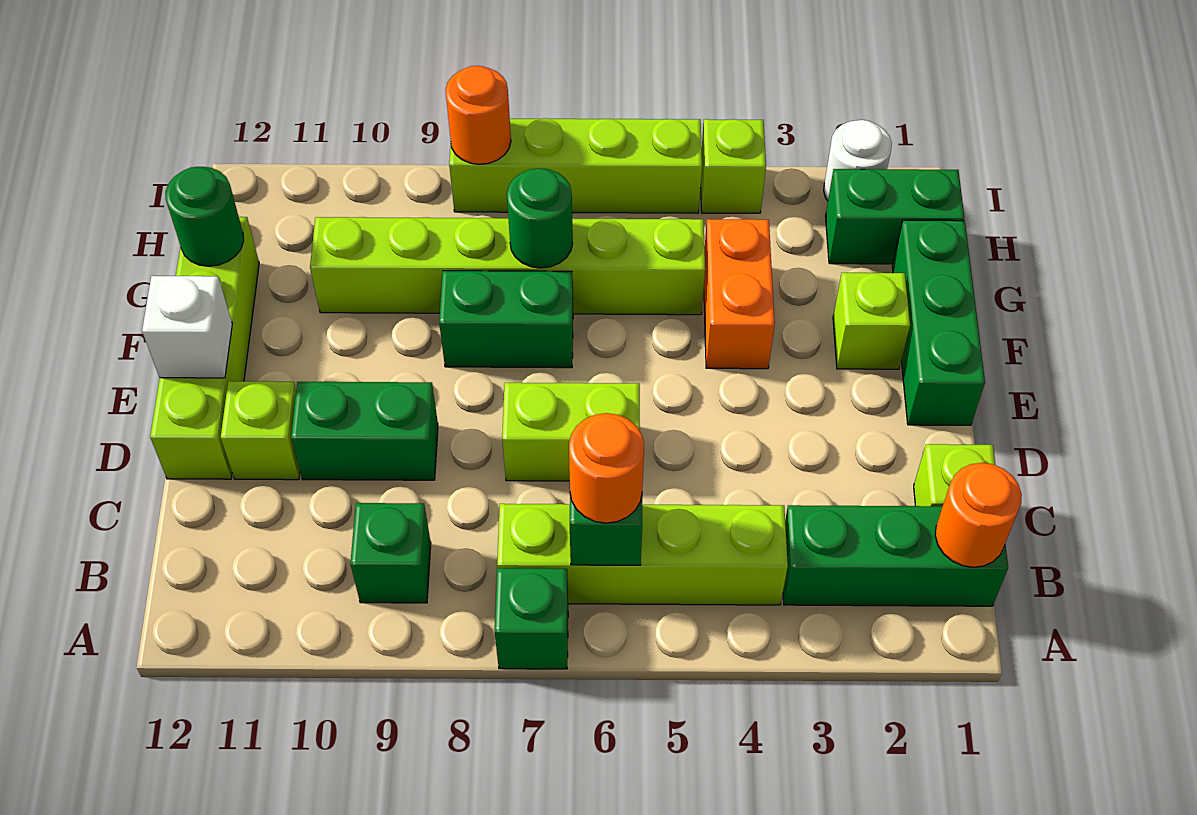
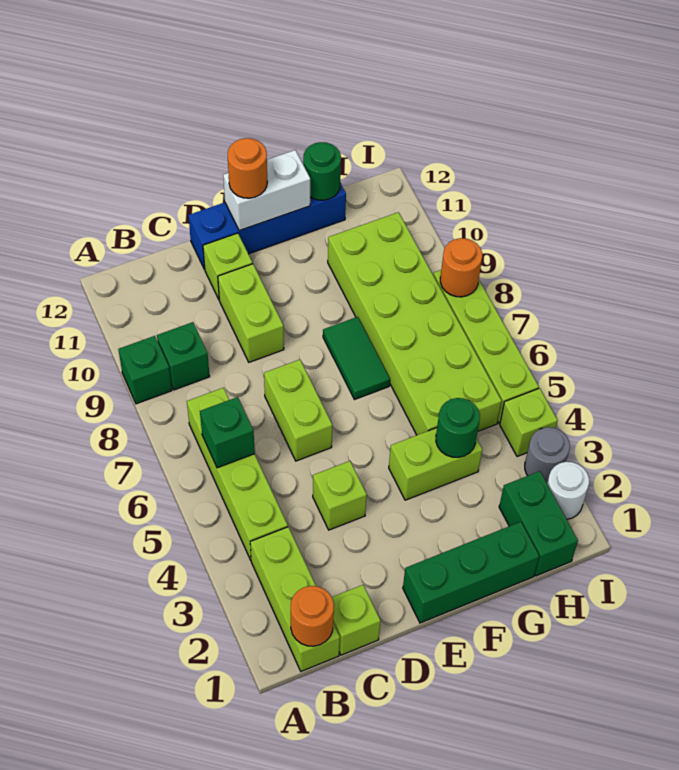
green 1x1 brick [495,568,568,669] -> green 1x1 brick moved to [118,336,172,404]
green 1x3 brick [783,505,1008,606] -> lime 1x3 brick [250,527,340,671]
orange 1x1 round brick [569,413,644,523] -> orange 1x1 round brick moved to [228,138,267,198]
green 1x2 brick [291,382,438,480] -> lime 1x2 brick [218,264,284,362]
lime 1x4 brick [150,217,259,479] -> blue 1x4 brick [188,183,346,269]
white 1x1 brick [142,276,232,378] -> white 1x2 brick [223,150,310,231]
lime 1x1 brick [833,273,910,369] -> lime 1x1 brick moved to [313,461,367,530]
orange 1x2 brick [704,219,775,369] -> lime 1x2 brick [389,428,482,500]
green 1x2 brick [439,271,573,368] -> green 1x2 tile [323,317,390,400]
lime 1x6 brick [310,217,705,315] -> lime 2x6 brick [328,212,502,435]
green 1x1 round brick [507,168,573,268] -> green 1x1 round brick moved to [436,398,480,457]
none -> grey 1x1 round brick [525,427,570,483]

